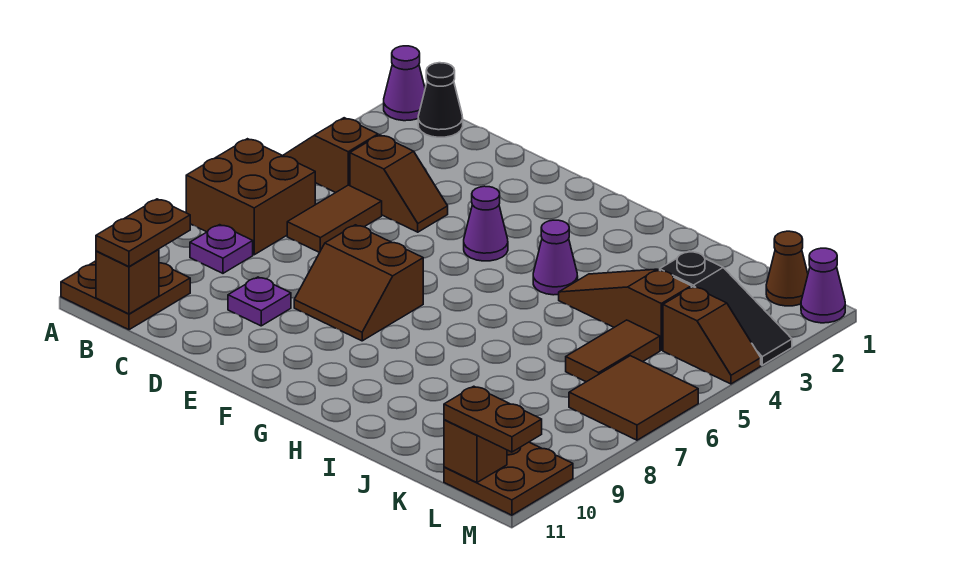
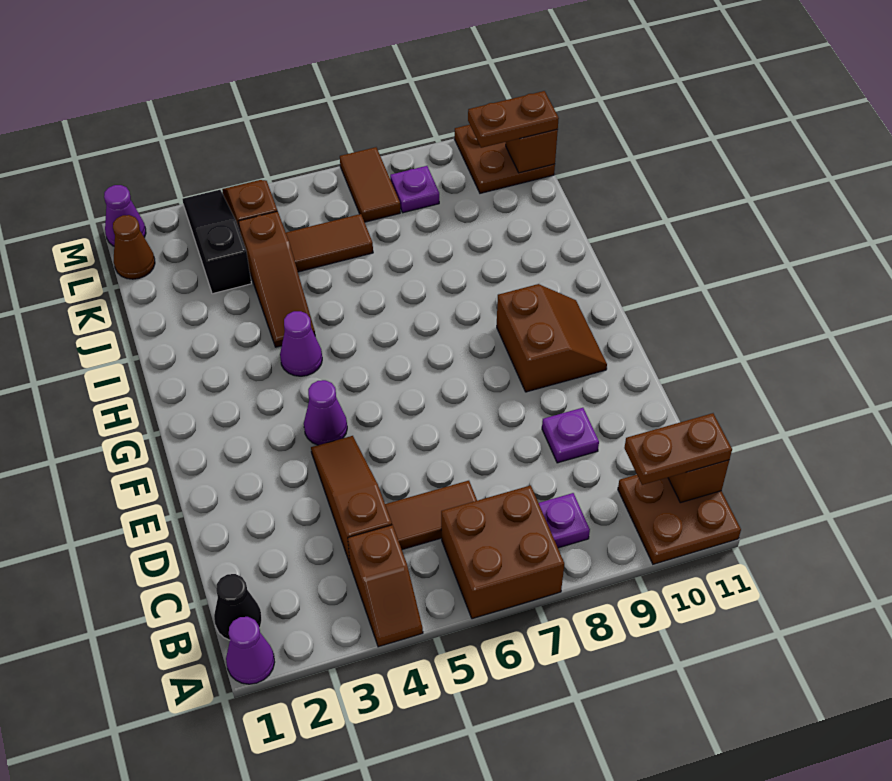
brown 1x2 slope [350,135,448,232] -> brown 1x3 slope [311,436,392,563]
brown 2x2 slope [294,225,423,341] -> brown 2x2 slope moved to [497,284,607,392]
brown 2x2 tile [569,356,698,440] -> brown 1x2 tile [340,147,400,222]
none -> purple 1x1 plate [390,166,439,213]
brown 1x2 plate [444,386,542,452] -> brown 1x2 plate turned to [468,91,559,148]

